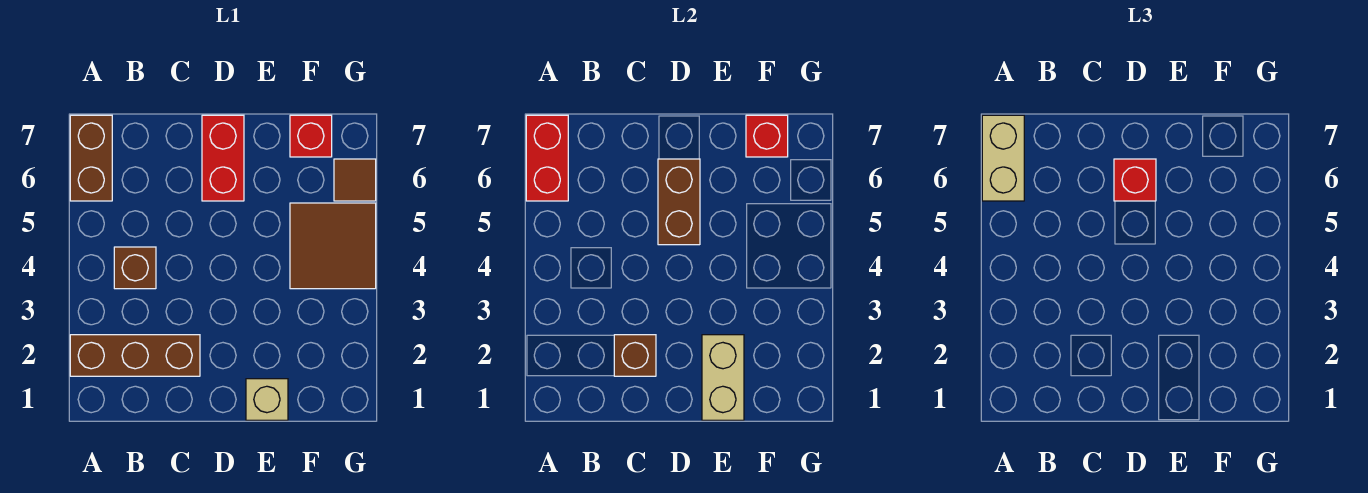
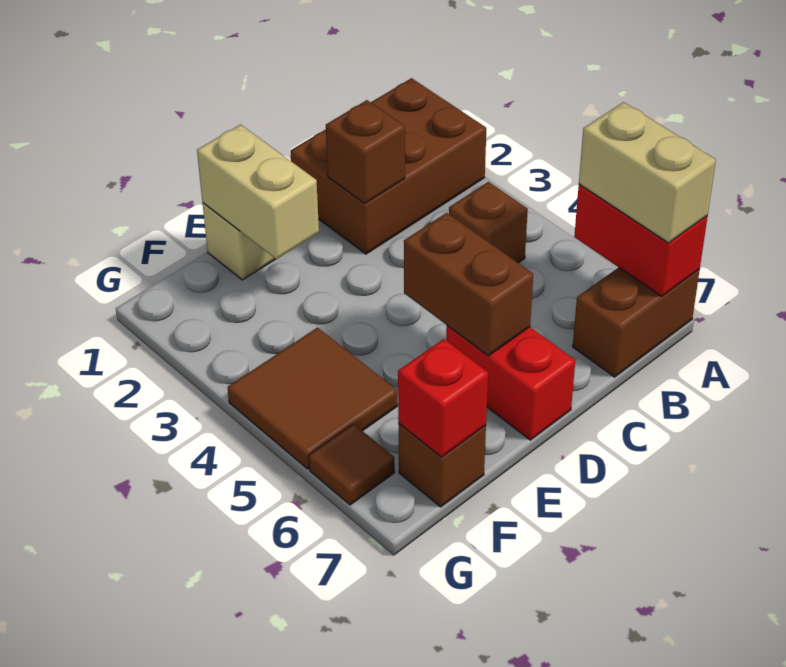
brown 1x3 brick [70,335,200,376] -> brown 2x3 brick [290,78,486,254]
brown 1x2 brick [70,115,112,201] -> brown 1x2 brick turned to [573,268,700,377]
red 1x1 brick [1114,159,1156,201] -> none
red 1x1 brick [290,115,332,157] -> brown 1x1 brick [398,424,486,507]

